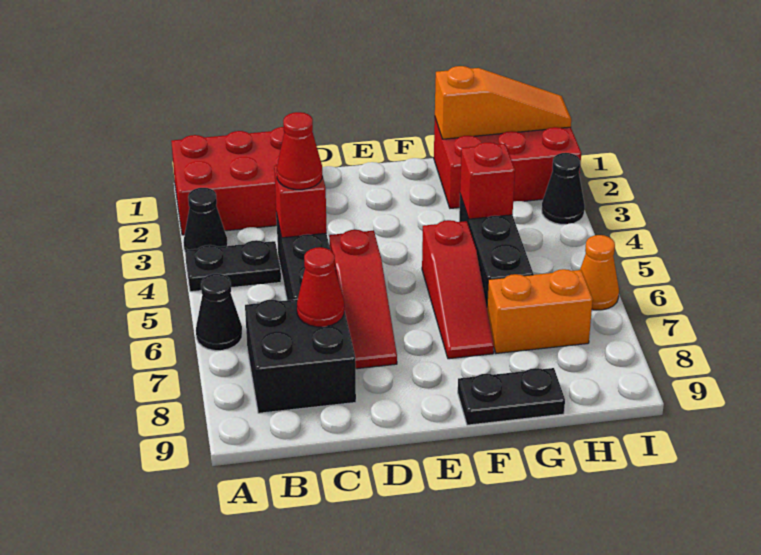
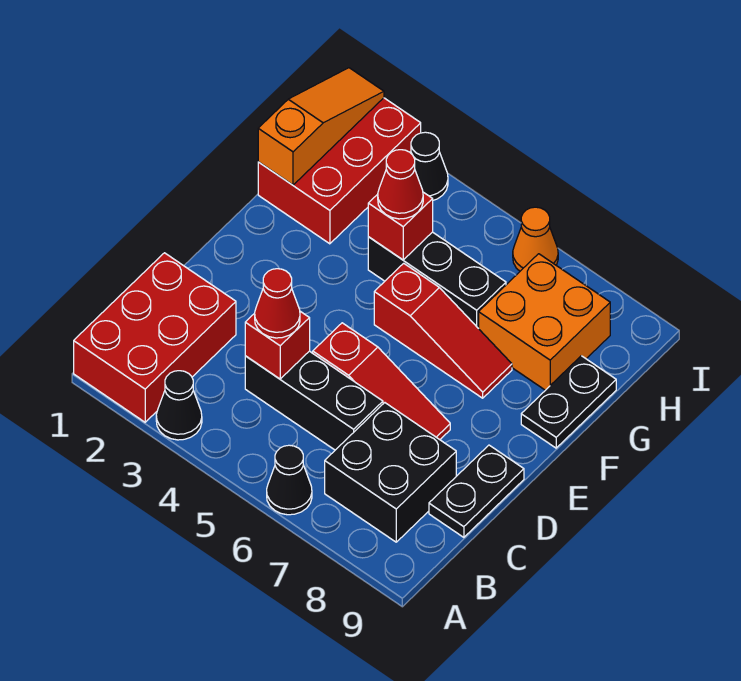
black 1x2 plate [185,240,281,292] -> black 1x2 plate moved to [429,445,524,537]
red 1x1 cone [297,247,344,327] -> red 1x1 cone moved to [378,150,423,219]
orange 1x2 brick [487,269,593,353] -> orange 2x2 brick [479,254,610,390]

